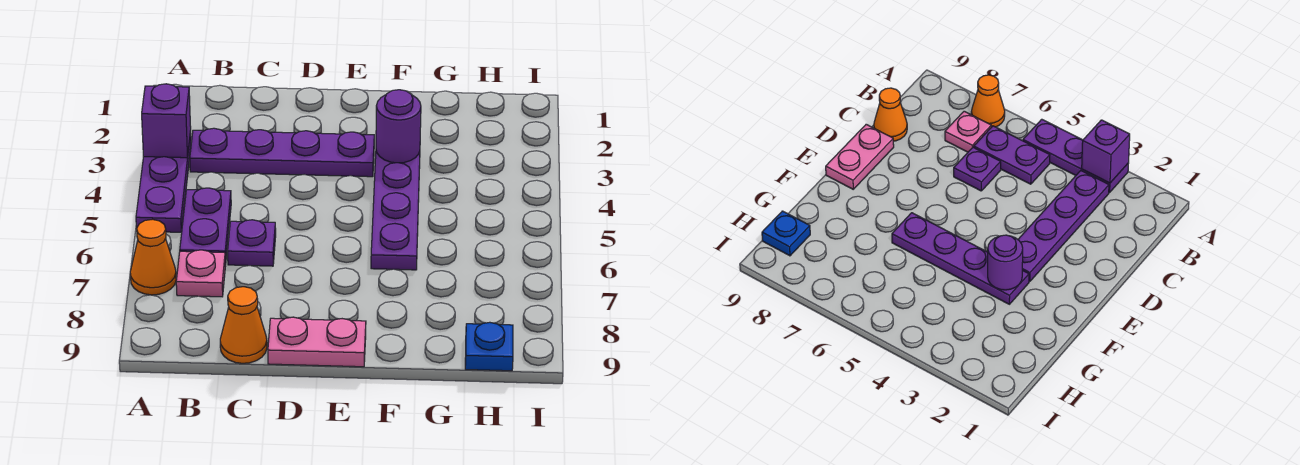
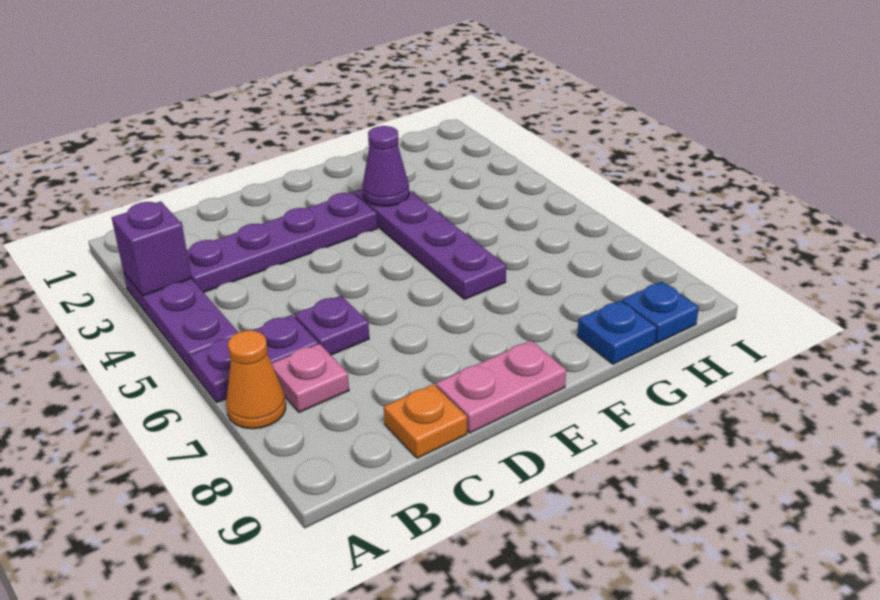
purple 1x2 plate [180,188,231,265] -> purple 1x2 plate turned to [190,315,318,402]
orange 1x1 cone [220,287,267,363] -> orange 1x1 plate [384,384,467,458]
purple 1x1 round brick [376,90,421,163] -> purple 1x1 cone [362,126,409,206]
none -> blue 1x1 plate [577,300,657,364]

